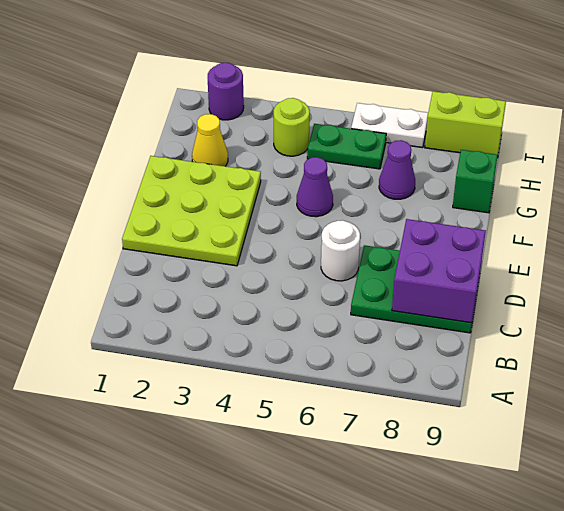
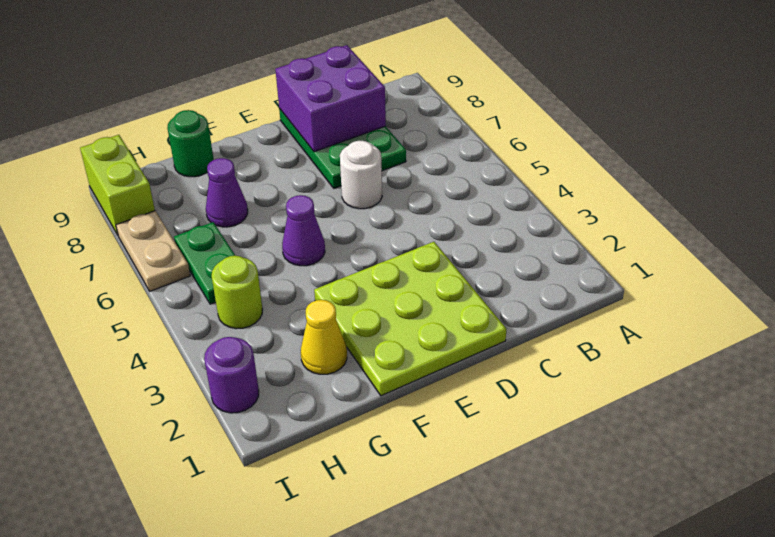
green 1x1 brick [453,150,498,213] -> green 1x1 round brick [167,110,214,177]
white 1x2 plate [351,103,428,148] -> tan 1x2 plate [116,211,190,291]

